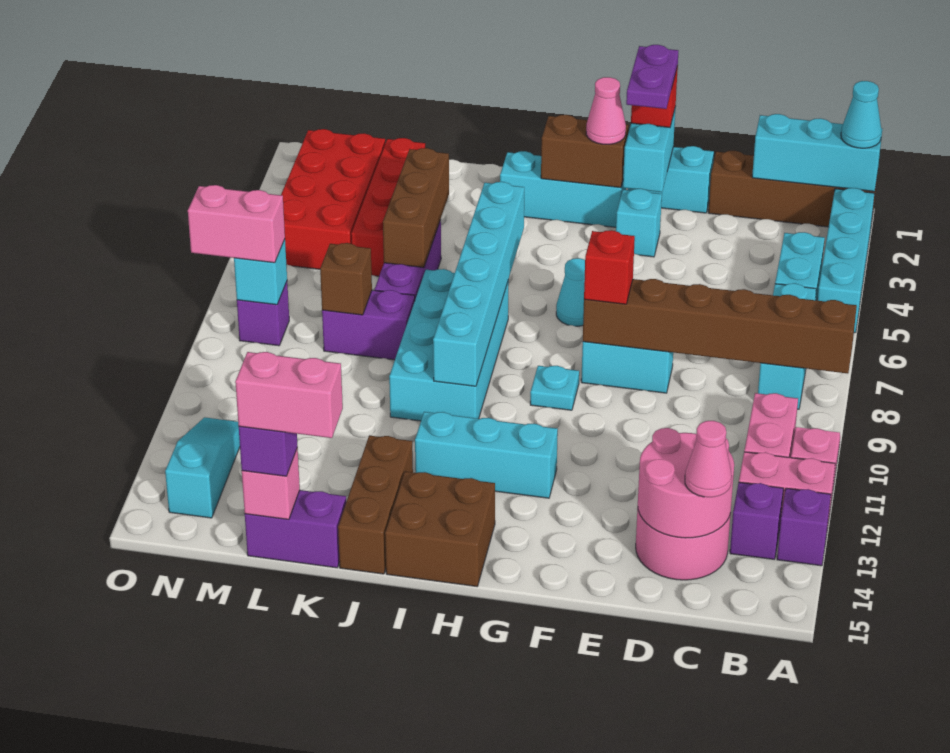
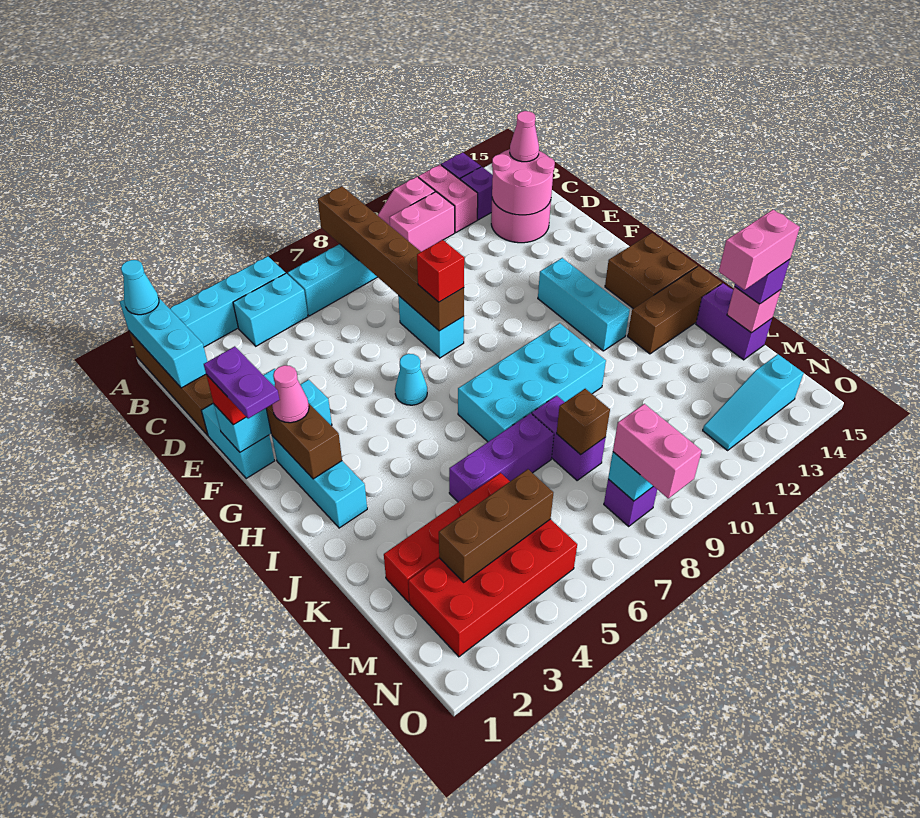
purple 1x2 plate [626,45,678,109] -> purple 1x2 plate turned to [204,346,279,419]
cyan 1x1 plate [530,366,579,410] -> none
cyan 1x6 brick [433,182,524,386] -> none
brown 1x3 brick [383,148,449,268] -> brown 1x3 brick moved to [439,469,553,582]
pink 1x2 brick [235,352,343,438] -> pink 1x2 brick turned to [719,210,800,290]

